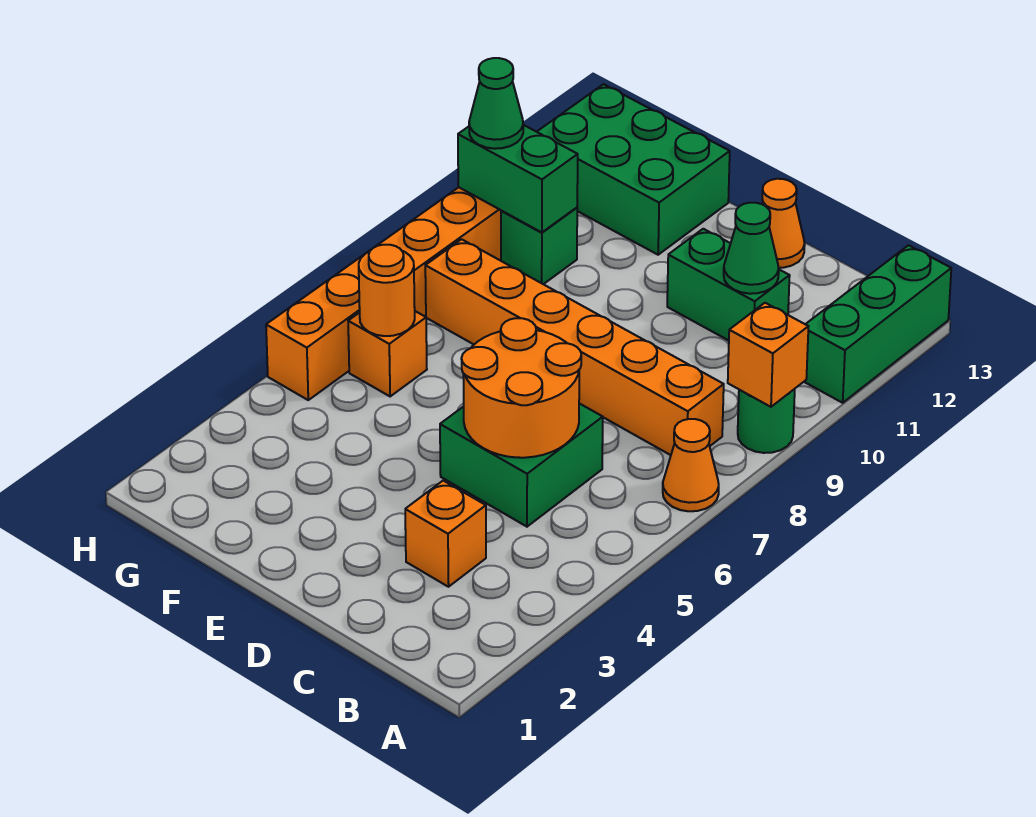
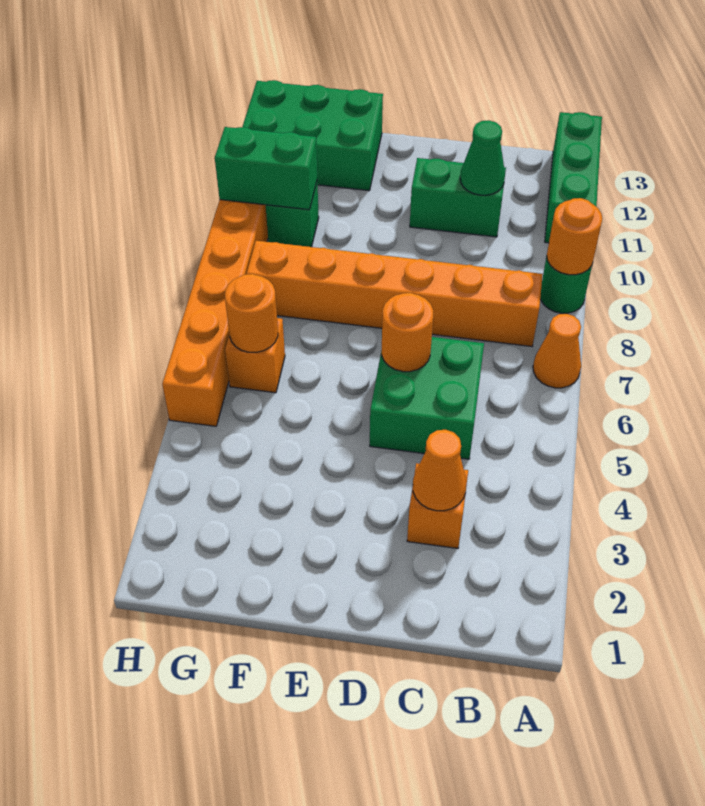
orange 1x1 brick [728,303,809,407] -> orange 1x1 round brick [547,198,602,275]
orange 2x2 round brick [461,318,581,458] -> orange 1x1 round brick [382,293,433,372]
orange 1x1 cone [762,179,805,268] -> orange 1x1 cone moved to [413,430,467,511]
green 1x1 cone [469,58,523,149] -> none

